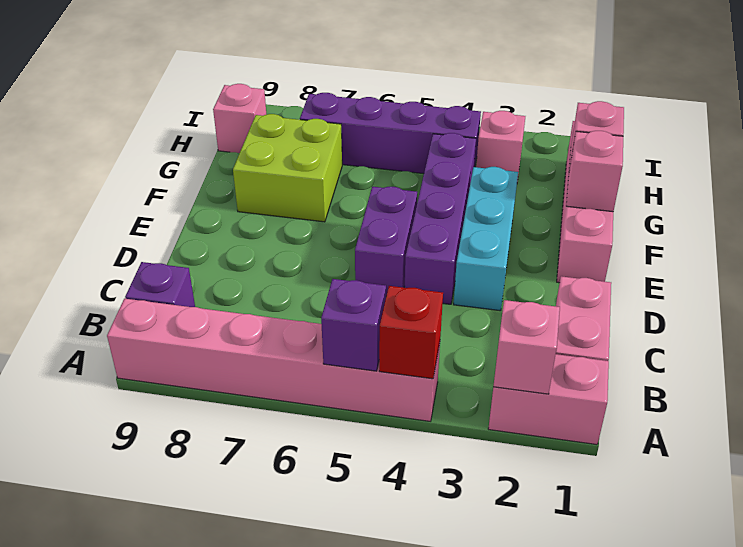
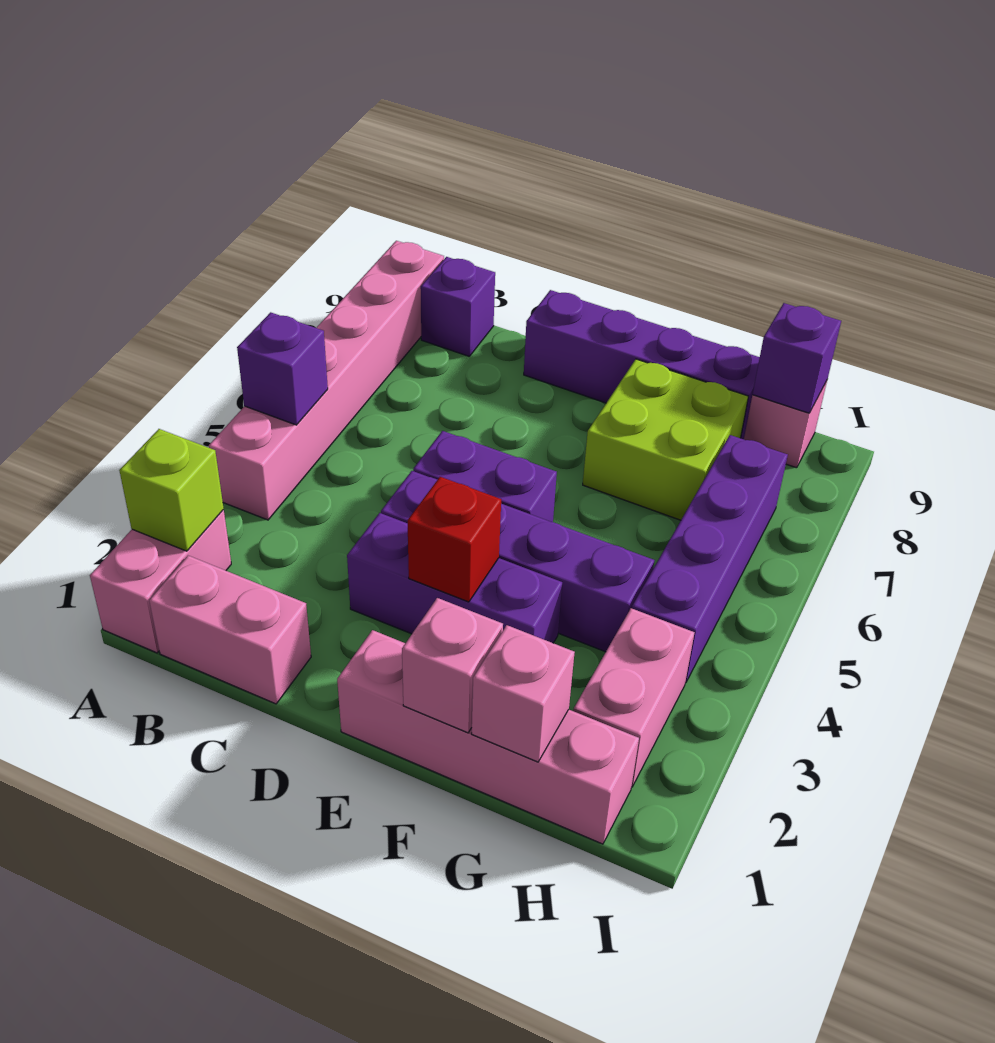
pink 1x1 brick [493,300,560,394] -> lime 1x1 brick [119,429,224,551]
red 1x1 brick [379,286,443,379] -> red 1x1 brick moved to [408,477,501,602]
cyan 1x3 brick [454,167,518,311] -> purple 1x3 brick [347,513,562,643]
none -> purple 1x4 brick [524,290,760,439]
pink 1x1 brick [476,111,525,182] -> pink 1x2 brick [573,608,695,787]
none -> purple 1x1 brick [753,303,841,413]

